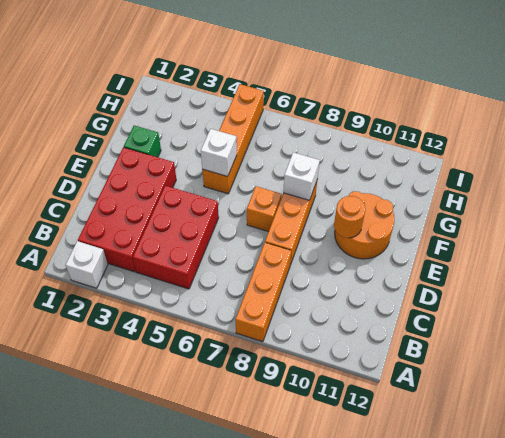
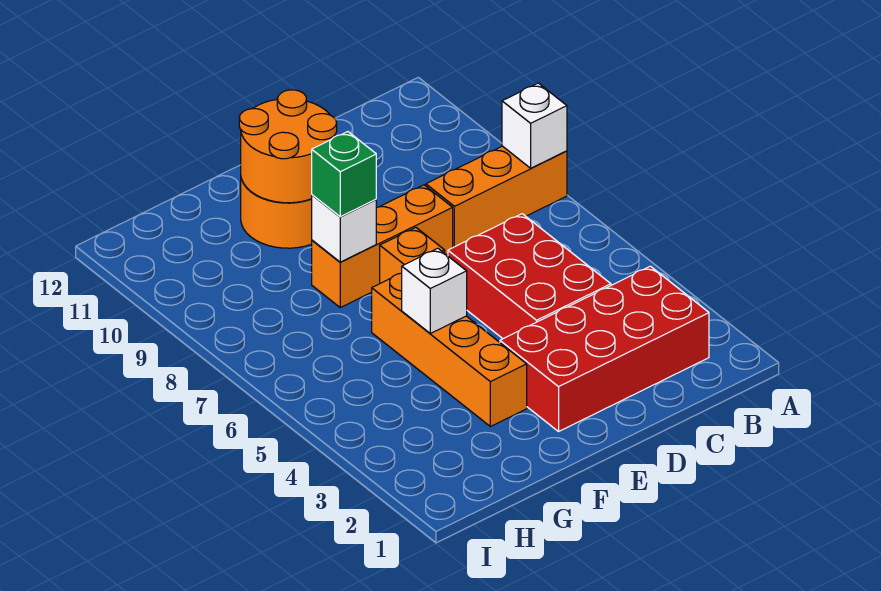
white 1x1 brick [66,241,108,288] -> white 1x1 brick moved to [502,83,567,168]
red 2x3 brick [133,186,219,289] -> red 2x3 brick turned to [448,214,611,339]
orange 1x1 round brick [334,196,365,238] -> orange 2x2 round brick [239,90,337,203]
green 1x1 brick [124,126,161,157] -> green 1x1 brick moved to [312,132,376,217]
orange 1x4 brick [202,84,264,194] -> orange 1x4 brick turned to [372,273,527,427]

